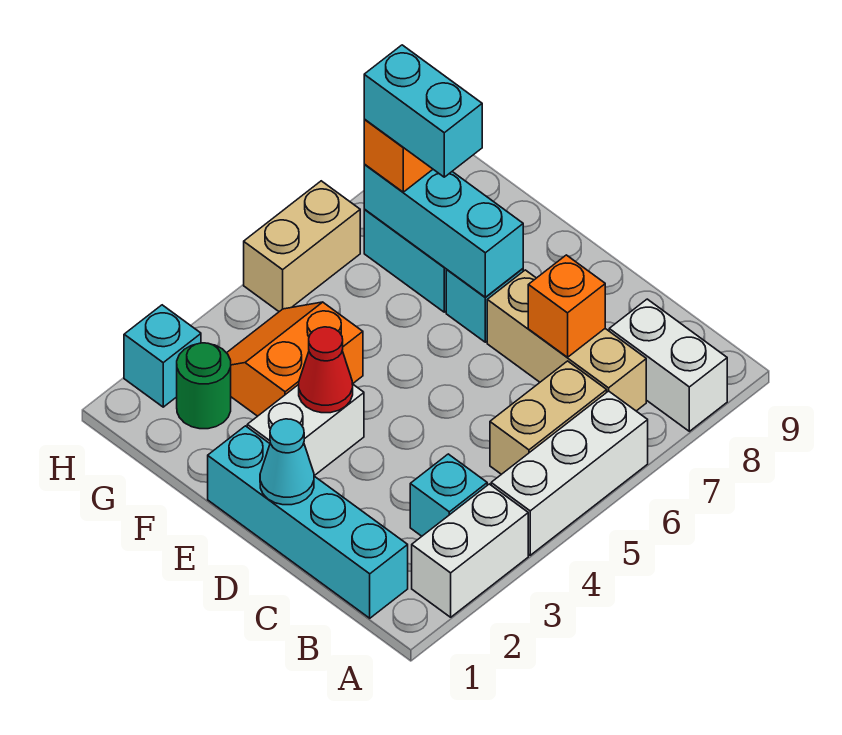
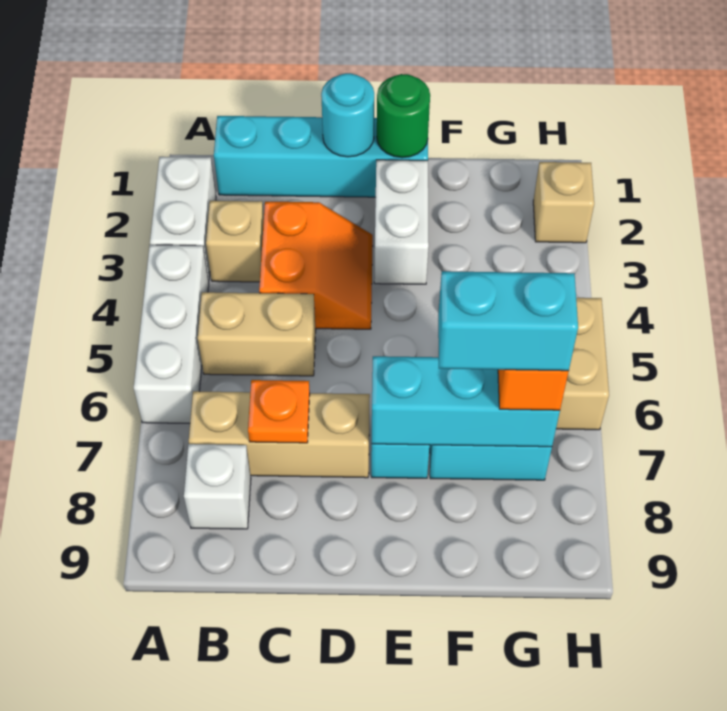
white 1x2 brick [609,299,727,431] -> white 1x1 brick [184,444,251,529]
cyan 1x1 brick [410,454,487,536] -> tan 1x1 brick [206,201,264,282]
tan 1x2 brick [490,361,607,474] -> tan 1x2 brick turned to [198,292,316,376]
orange 1x1 brick [528,255,605,357] -> orange 1x1 plate [248,380,310,443]
cyan 1x1 cone [260,419,314,505] -> cyan 1x1 round brick [321,73,374,157]
red 1x1 cone [299,327,353,413] -> none
orange 2x2 slope [227,302,363,416] -> orange 2x2 slope moved to [259,202,373,329]
green 1x1 round brick [177,343,231,429] -> green 1x1 round brick moved to [377,74,430,158]
cyan 1x1 brick [124,305,201,407] -> tan 1x1 brick [533,162,594,243]

